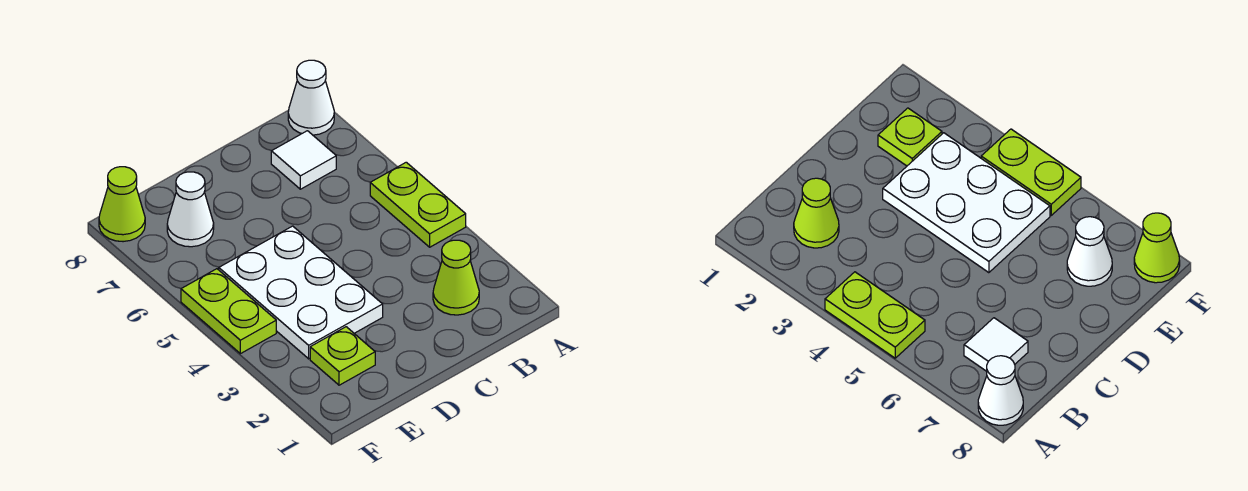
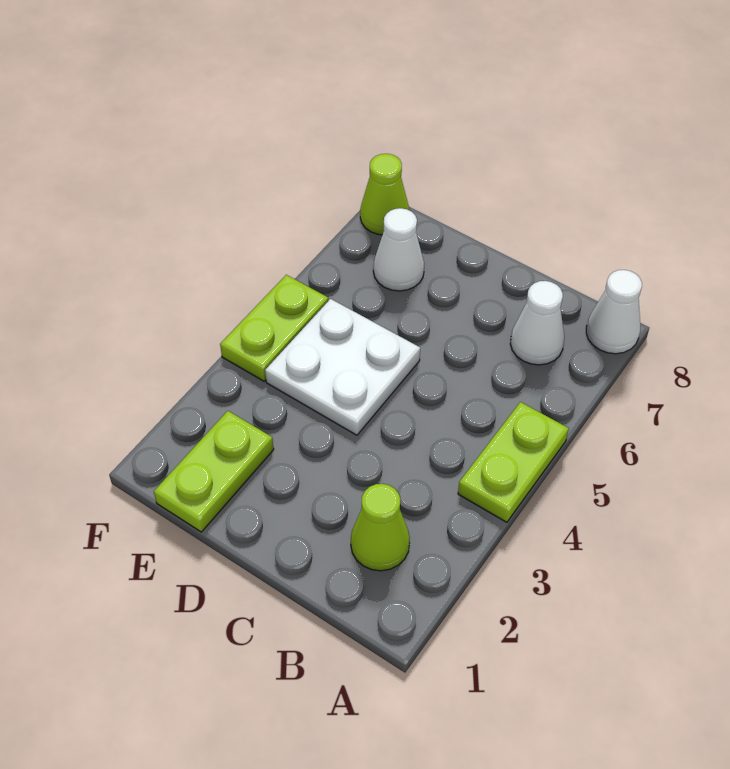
white 1x1 tile [271,131,336,189] -> white 1x1 cone [510,281,564,365]
white 2x3 plate [219,226,383,359] -> white 2x2 plate [265,299,420,435]
lime 1x1 plate [310,327,375,385] -> lime 1x2 plate [154,411,274,532]

